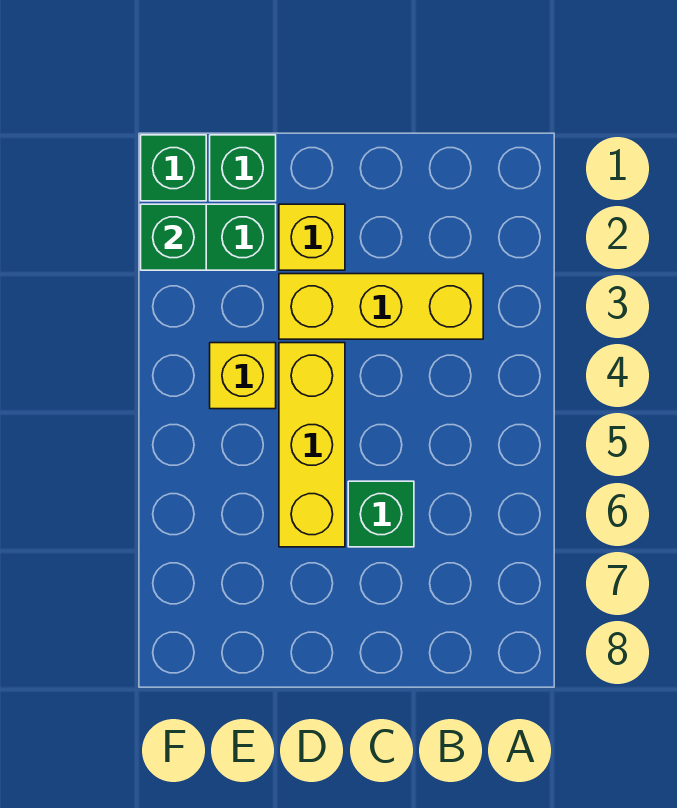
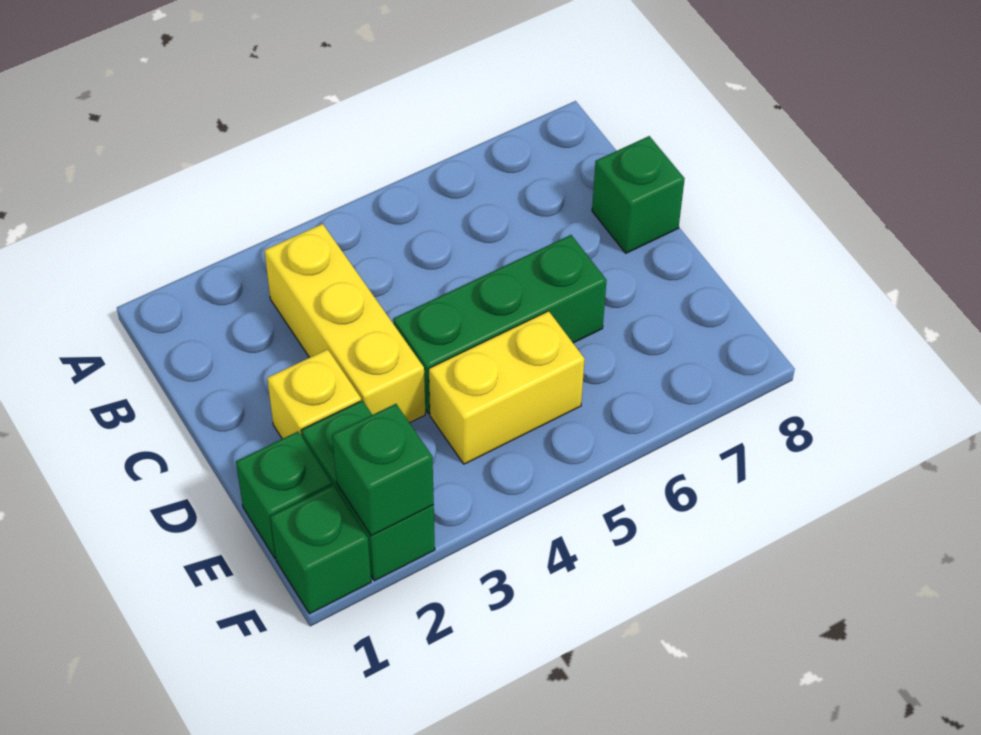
green 1x1 brick [348,481,414,547] -> green 1x1 brick moved to [592,136,685,253]
yellow 1x3 brick [279,343,345,547] -> green 1x3 brick [393,235,607,413]
yellow 1x1 brick [210,343,276,409] -> yellow 1x2 brick [429,311,585,464]

